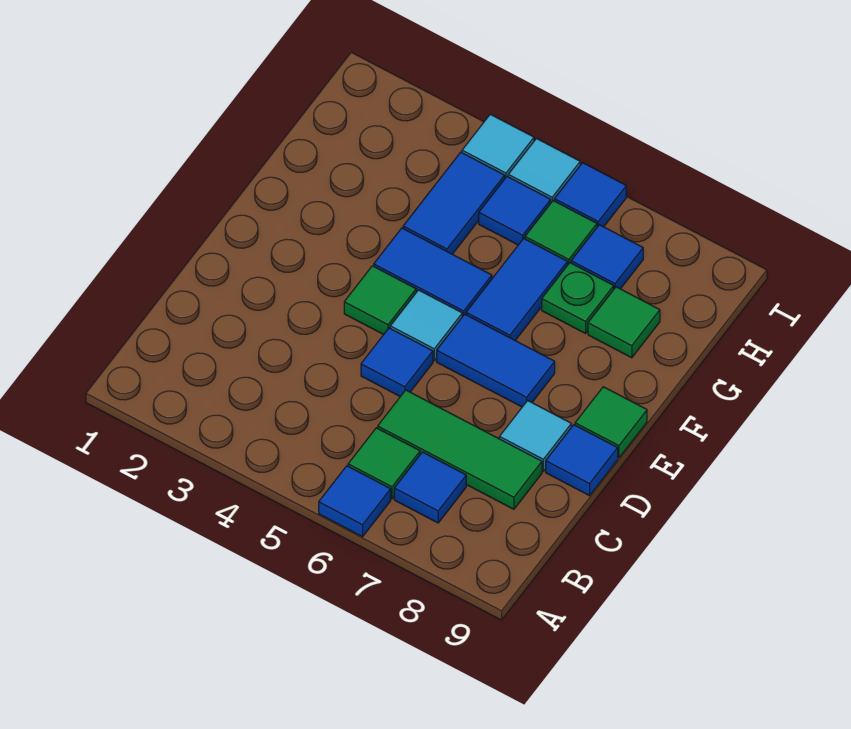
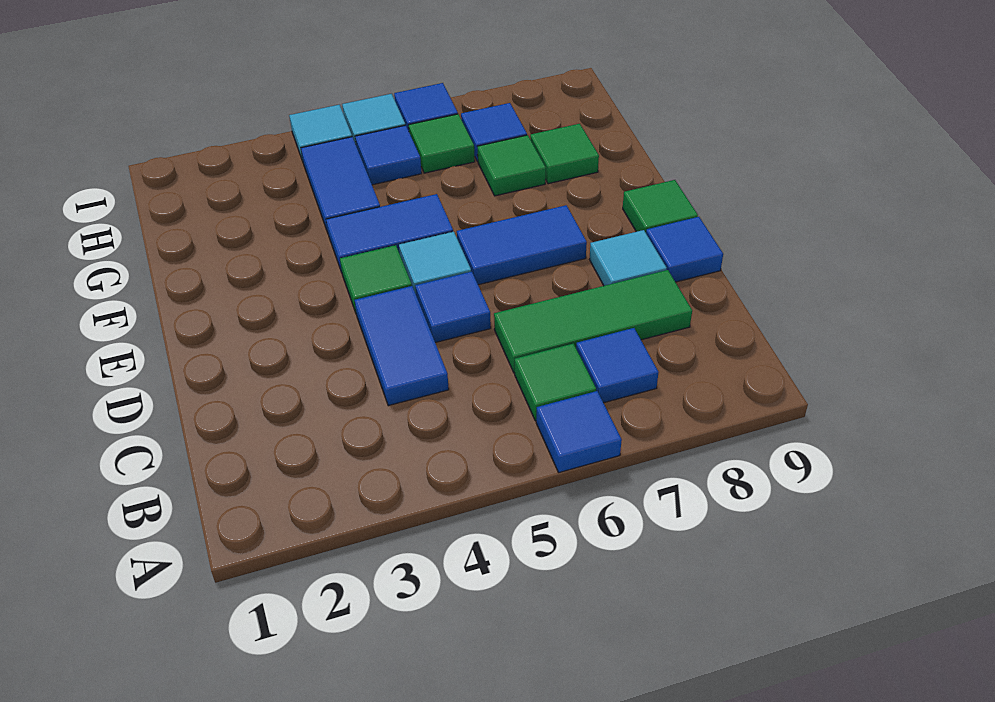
blue 1x2 tile [466,238,568,340] -> blue 1x2 tile moved to [355,286,449,406]
green 1x1 plate [542,263,614,333] -> green 1x1 tile [478,135,546,196]

